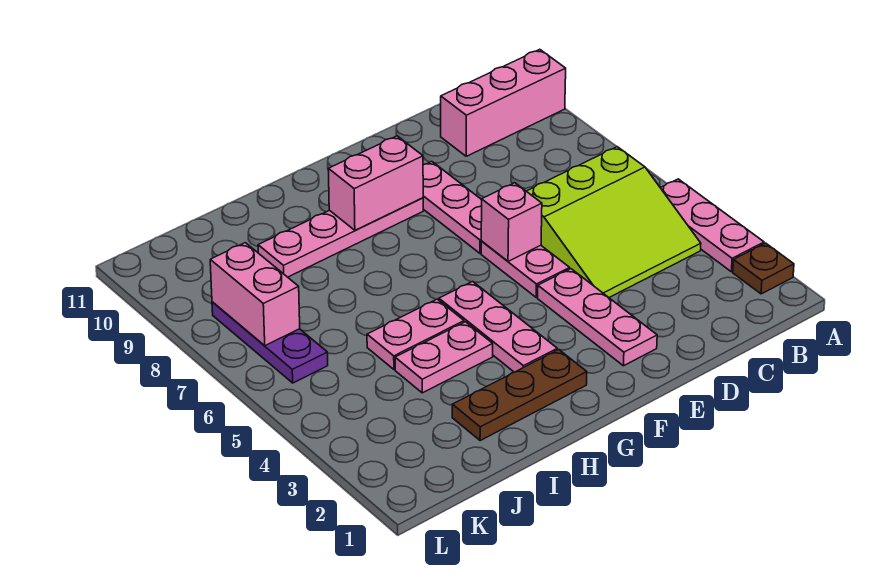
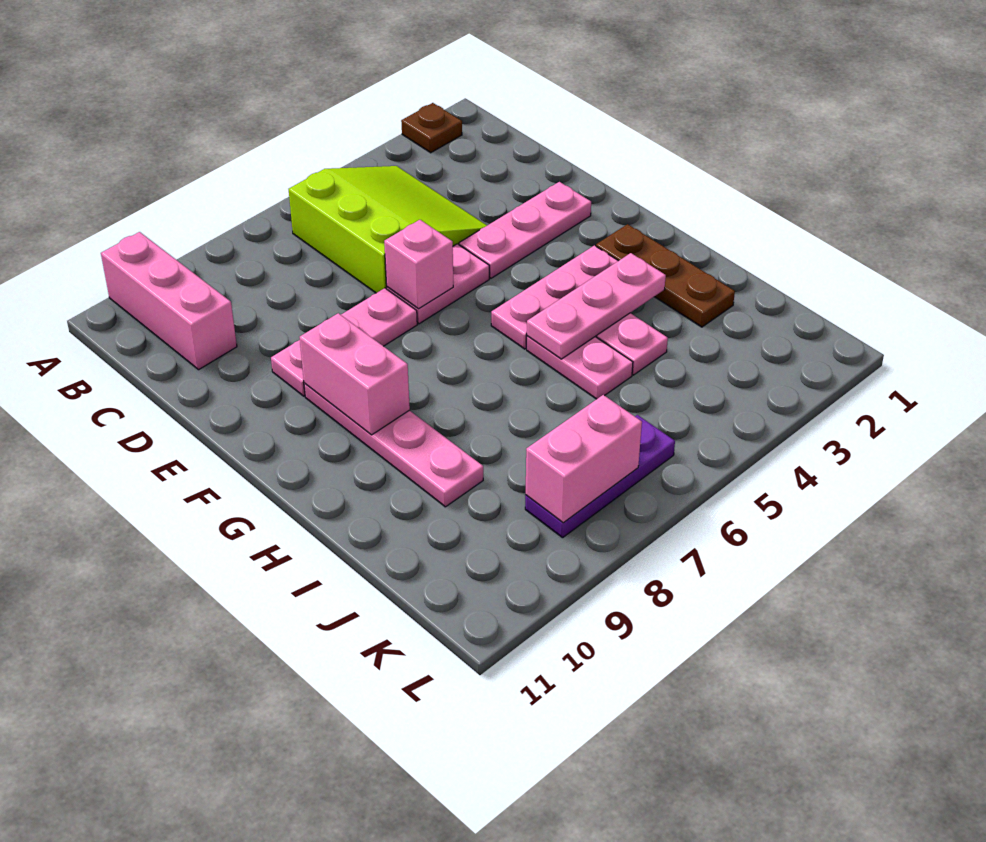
pink 1x3 plate [661,179,764,272] -> pink 1x3 plate moved to [527,253,666,359]

